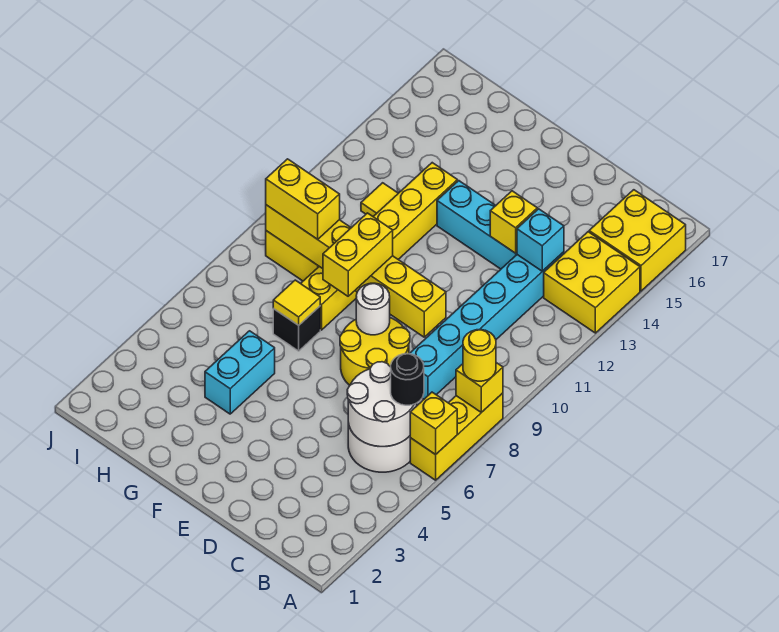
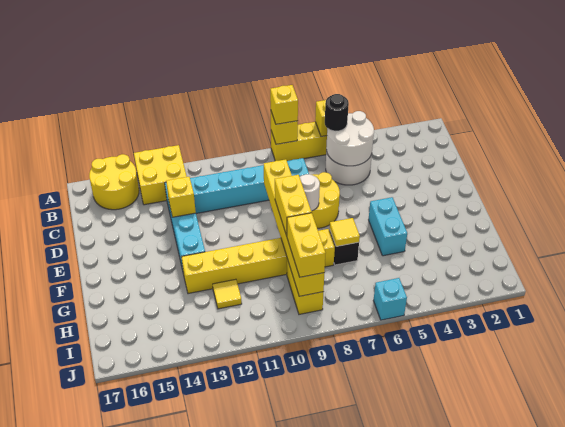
yellow 1x1 round brick [463,330,496,381] -> yellow 1x1 brick [270,85,298,124]
yellow 2x2 brick [589,190,686,291] -> yellow 2x2 round brick [89,154,139,210]
cyan 1x1 brick [517,209,564,271] -> cyan 1x1 brick moved to [373,278,407,320]
yellow 1x2 brick [323,213,393,296] -> yellow 1x2 brick turned to [275,175,311,236]
cyan 1x2 brick [205,331,275,414] -> cyan 1x2 brick turned to [369,197,407,256]

